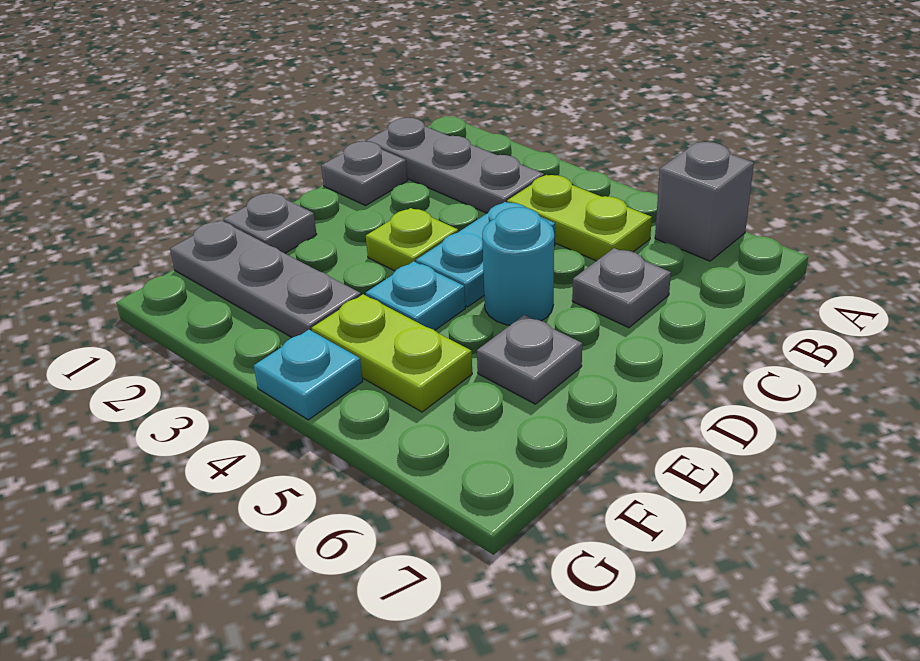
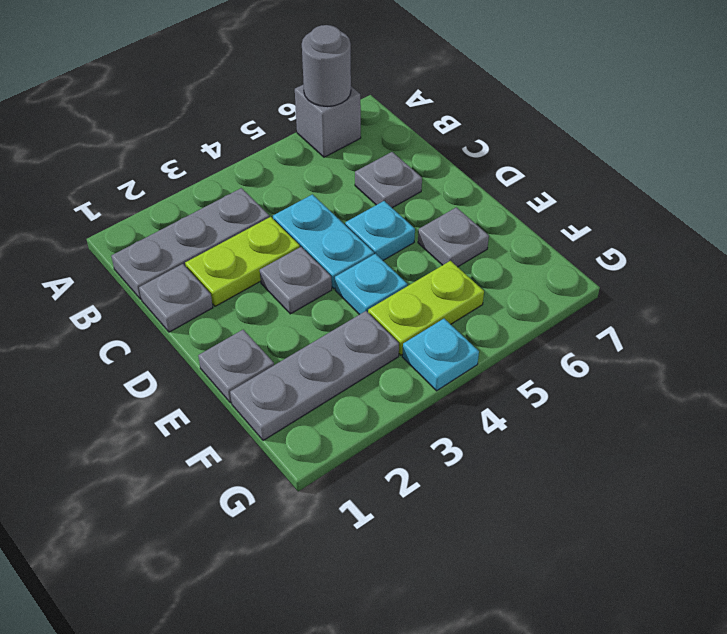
none -> grey 1x1 round brick [302,25,351,107]
lime 1x2 plate [507,175,652,261] -> lime 1x2 plate moved to [185,217,300,306]
lime 1x1 plate [366,208,458,271] -> grey 1x1 plate [260,247,332,314]
cyan 1x1 round brick [482,207,554,325] -> cyan 1x1 plate [345,201,415,260]

